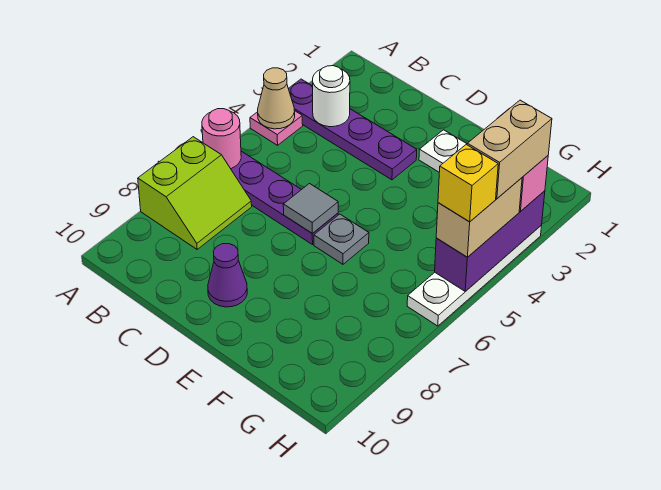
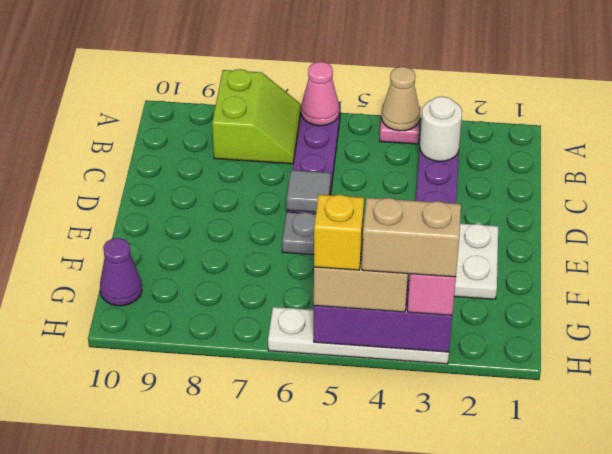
pink 1x1 round brick [202,109,241,169] -> pink 1x1 cone [301,62,339,126]
lime 2x2 slope [138,137,252,249] -> lime 2x2 slope turned to [212,69,301,164]
purple 1x1 cone [208,244,247,307] -> purple 1x1 cone moved to [100,238,142,306]

